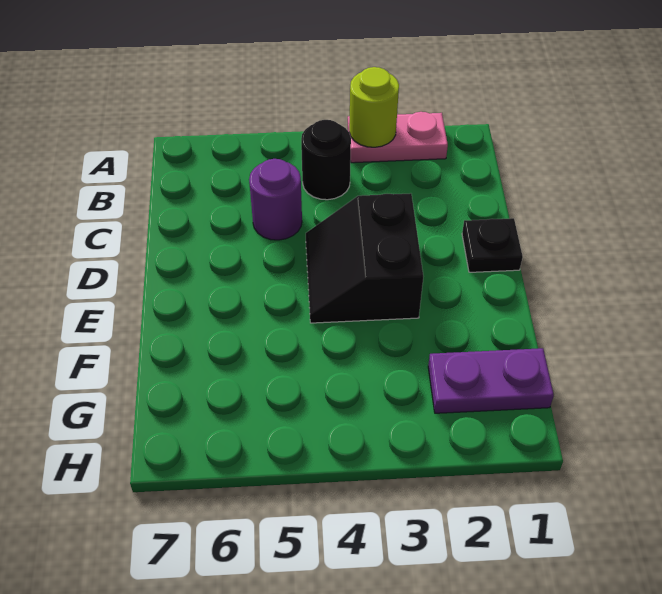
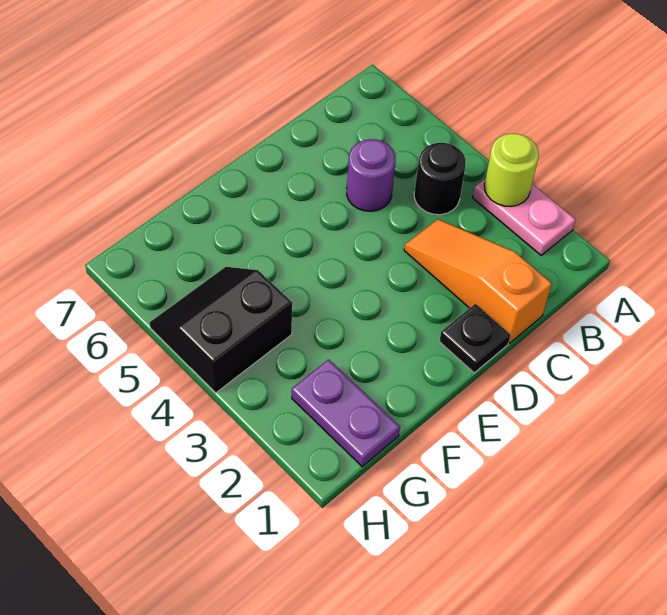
none -> orange 1x3 slope [404,219,552,343]
black 2x2 slope [306,193,423,323] -> black 2x2 slope moved to [150,267,292,393]

